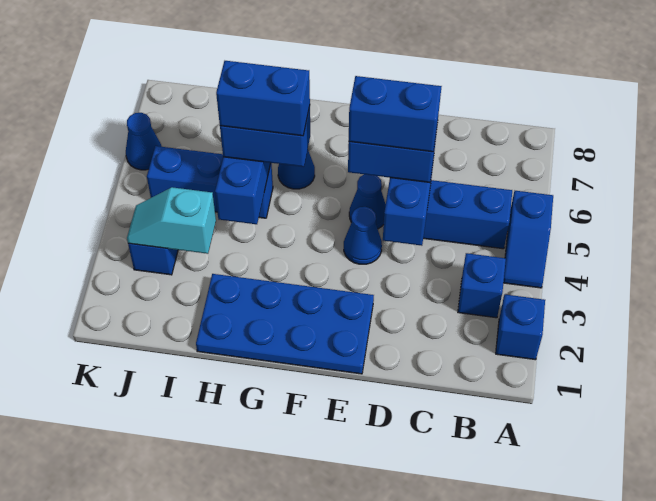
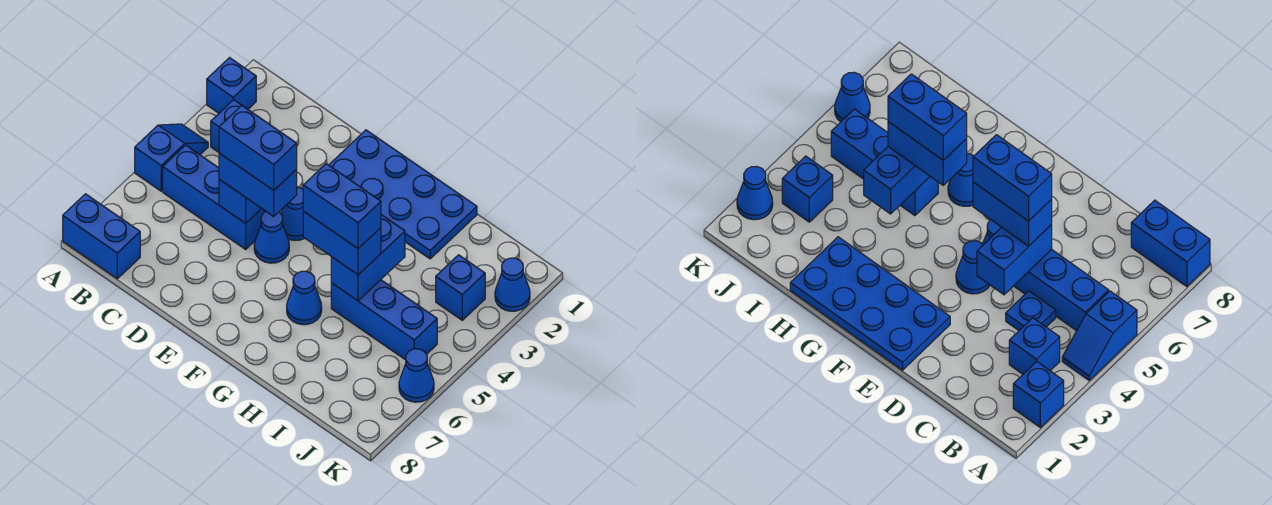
none -> blue 1x2 brick [63,194,140,279]
none -> blue 1x1 plate [1006,291,1056,330]
cyan 1x2 slope [127,187,216,254] -> none
none -> blue 1x1 cone [495,258,530,311]

